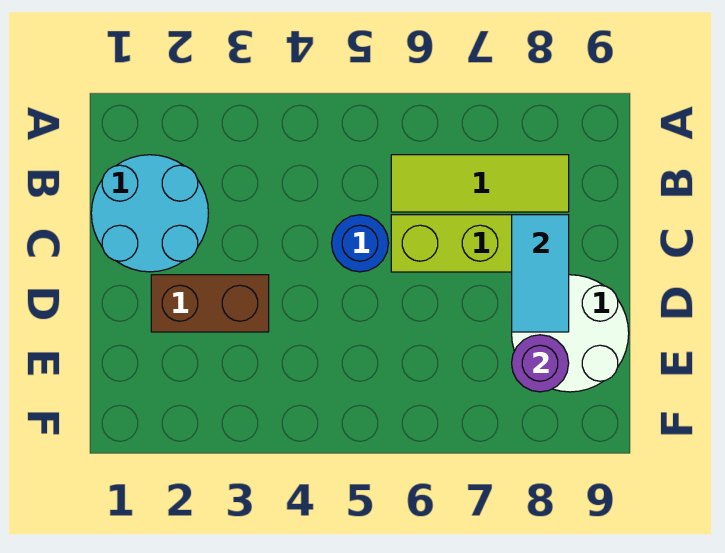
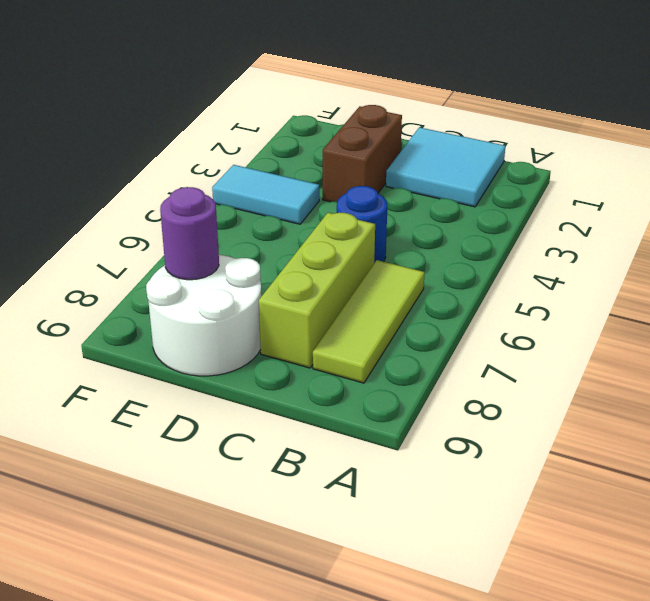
cyan 2x2 round brick [91,155,209,272] -> cyan 2x2 tile [386,127,505,207]
cyan 1x2 tile [512,215,569,332] -> cyan 1x2 tile moved to [212,165,319,224]

